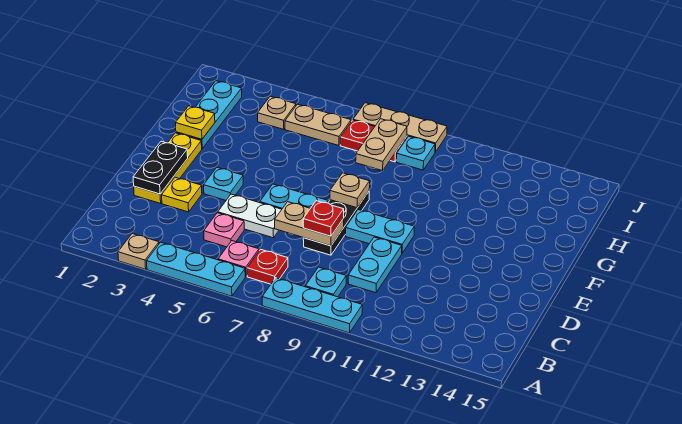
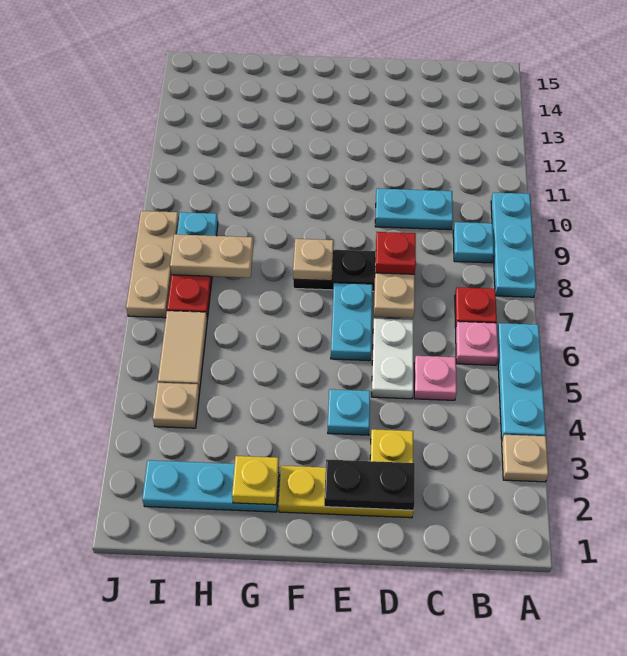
cyan 1x2 plate [346,210,414,253] -> none
tan 1x2 plate [285,104,351,146] -> tan 1x2 tile [158,311,207,390]

